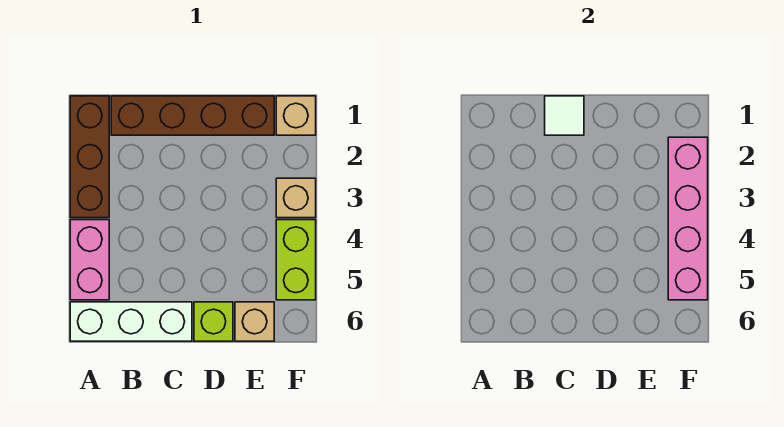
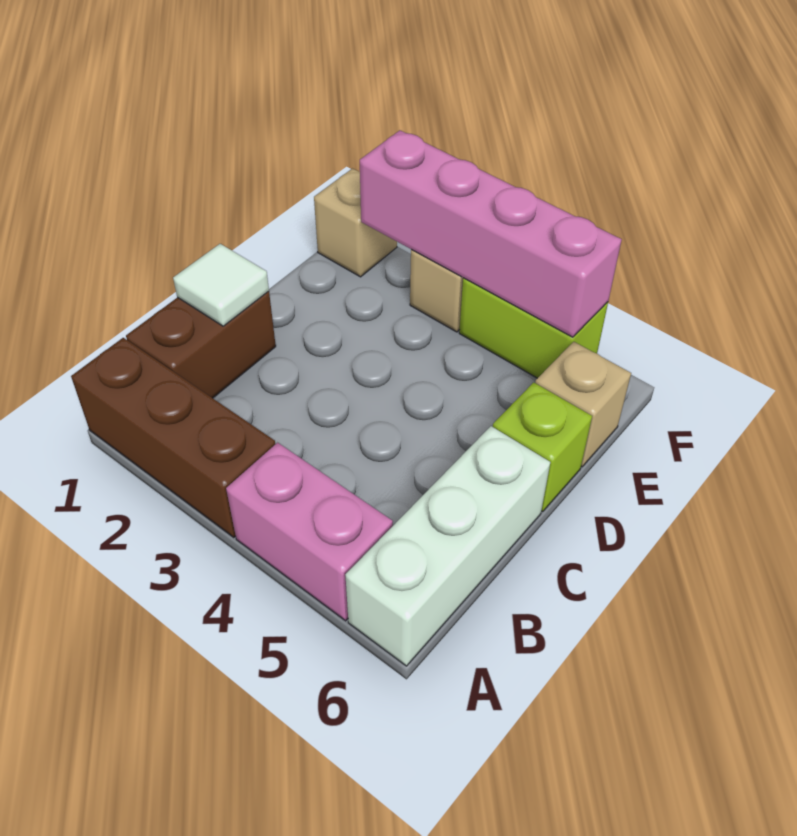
brown 1x4 brick [111,96,274,135] -> brown 1x2 brick [126,291,276,398]

